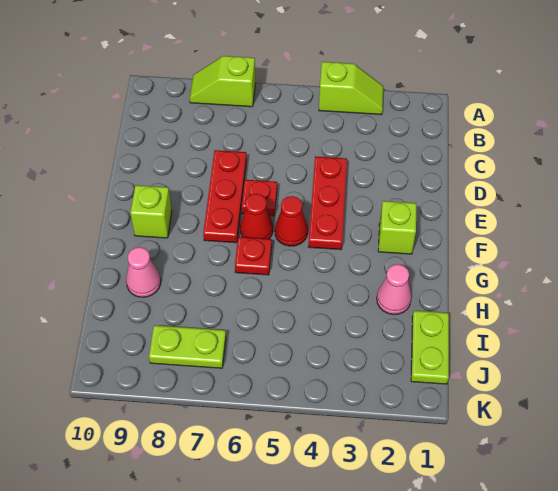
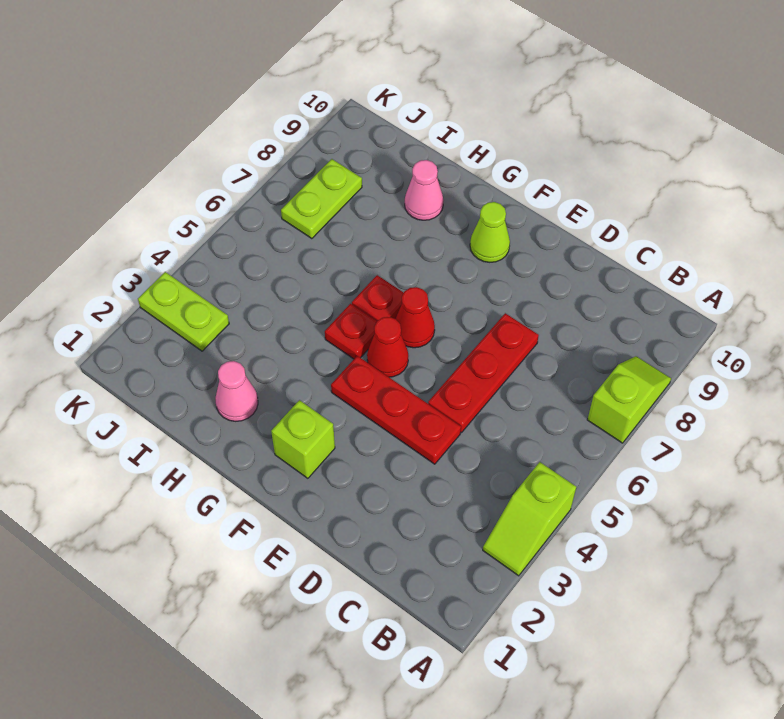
red 1x3 plate [203,150,247,243] -> red 1x3 plate turned to [428,313,539,432]
red 1x1 plate [242,180,277,216] -> red 1x1 plate moved to [325,304,377,359]
lime 1x1 brick [130,185,172,238] -> lime 1x1 cone [470,202,510,262]
lime 1x2 plate [411,311,449,384] -> lime 1x2 plate moved to [138,272,229,351]

